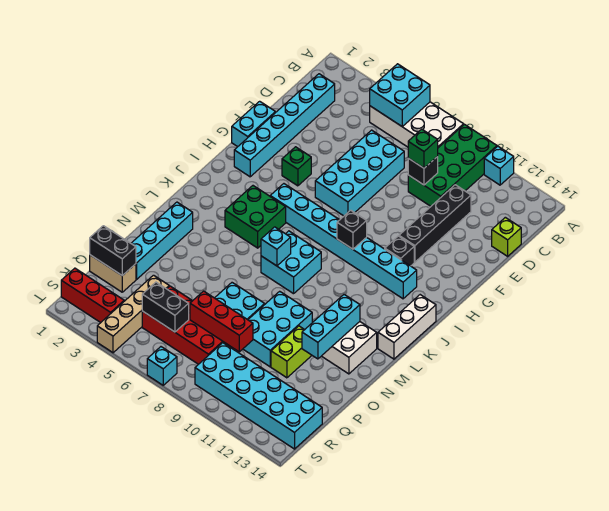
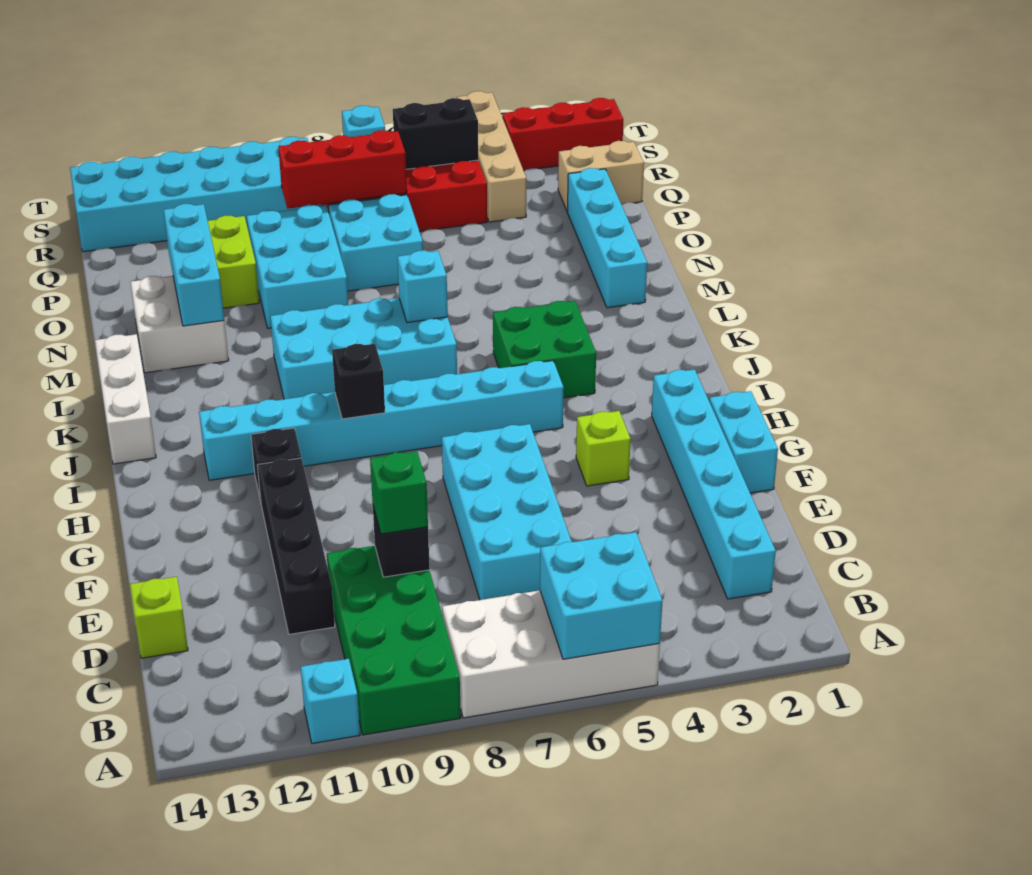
green 1x1 brick [282,147,311,186] -> lime 1x1 brick [576,411,631,486]
cyan 2x2 brick [261,231,321,294] -> cyan 2x4 brick [270,298,457,399]
black 1x2 brick [90,226,136,276] -> none

